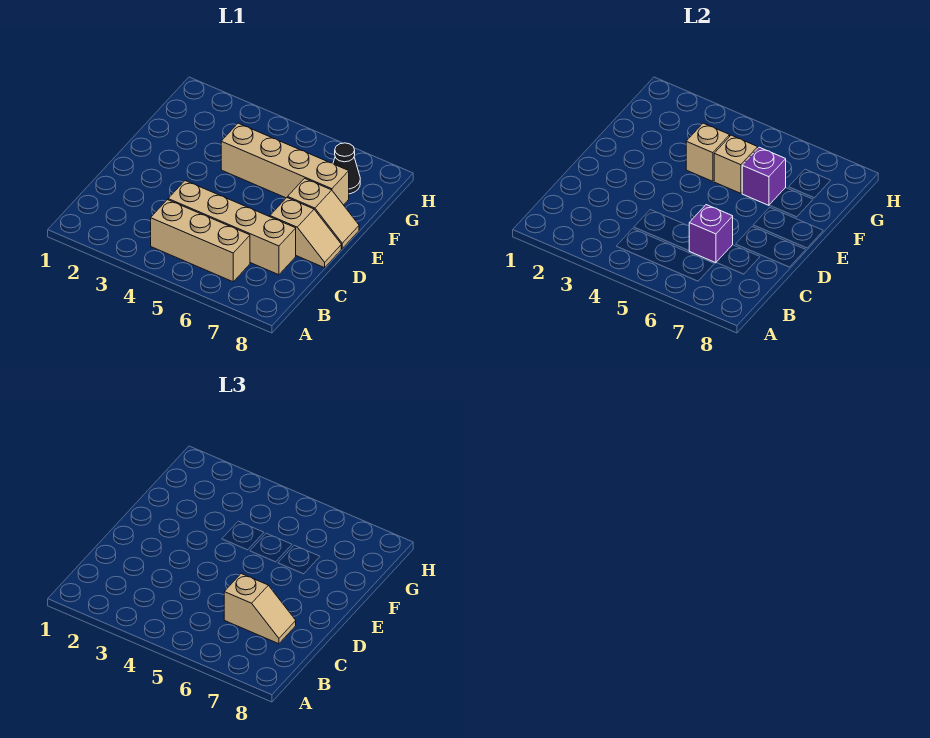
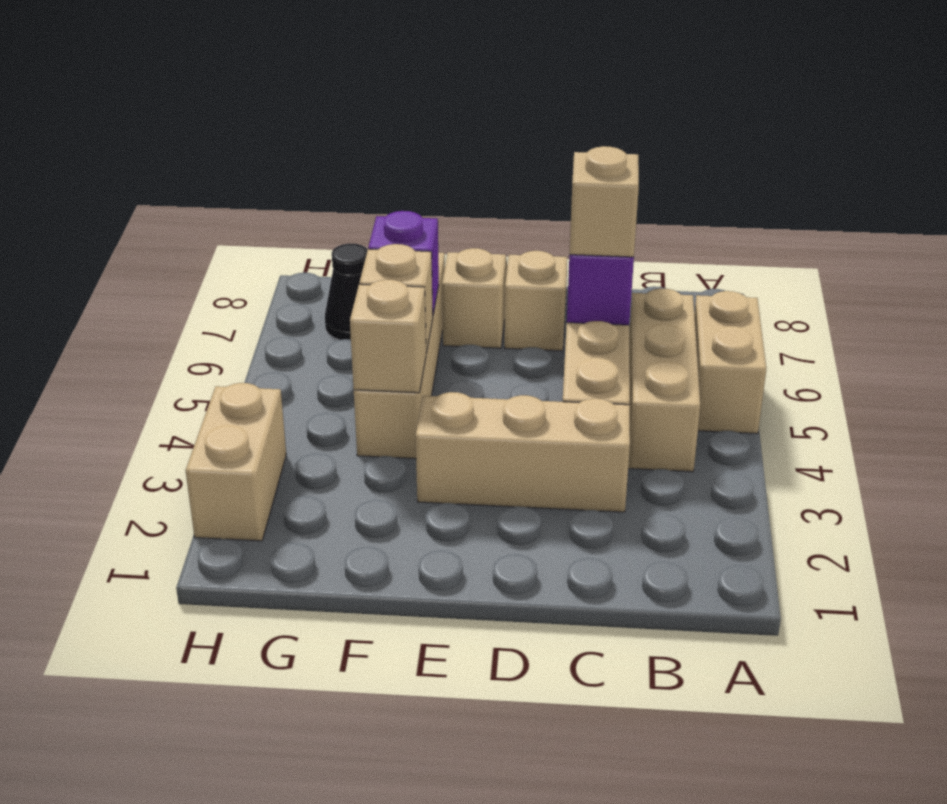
none -> tan 1x2 brick [694,291,766,434]
none -> tan 1x3 brick [416,392,630,512]
none -> tan 1x2 brick [186,383,286,541]

